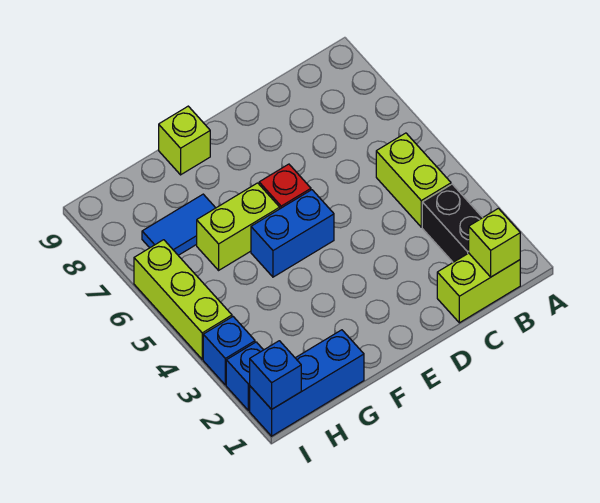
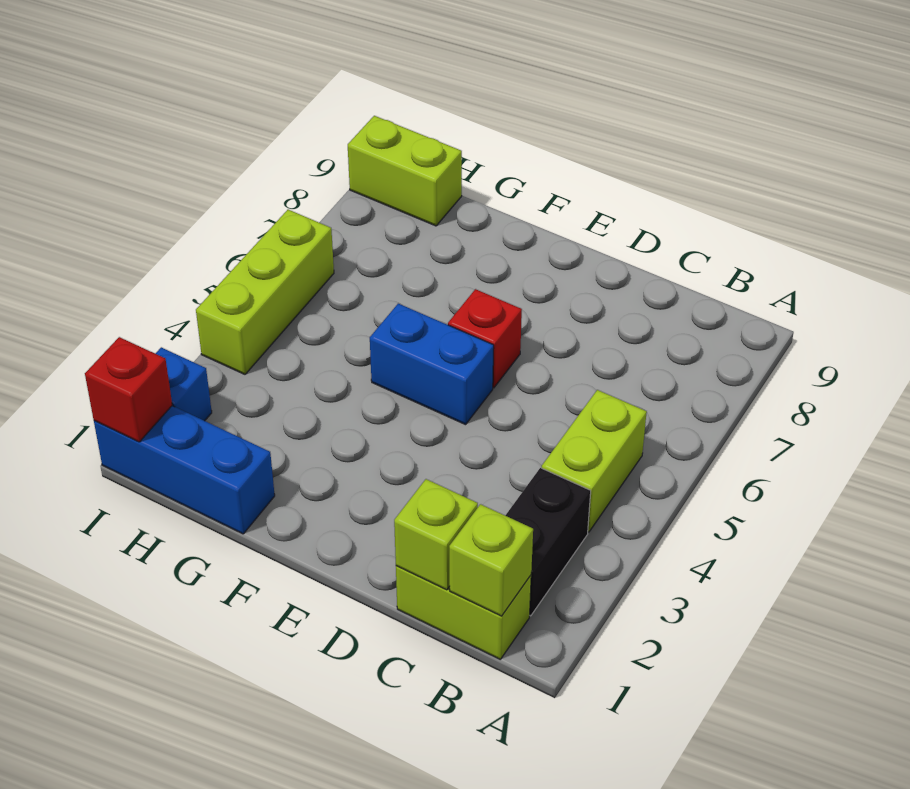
lime 1x2 brick [197,183,280,270] -> lime 1x2 brick moved to [348,116,462,226]
lime 1x1 brick [159,106,210,175] -> lime 1x1 brick moved to [394,479,478,590]
blue 1x2 tile [142,194,215,255] -> none
blue 1x1 brick [250,341,301,409] -> red 1x1 brick [85,337,172,442]
blue 1x1 brick [203,317,255,385] -> none

